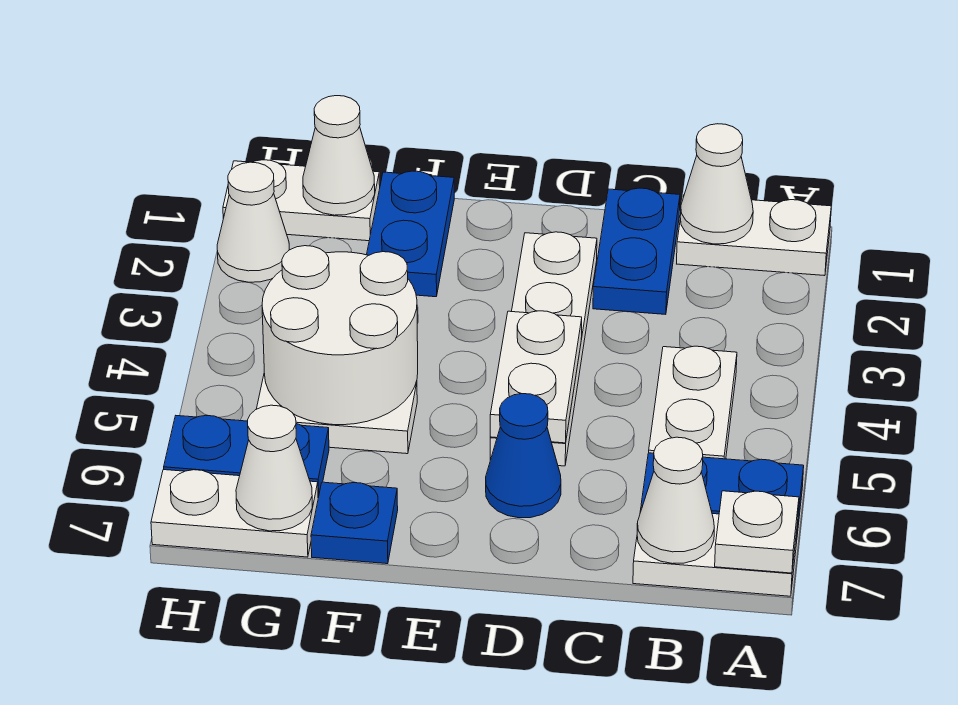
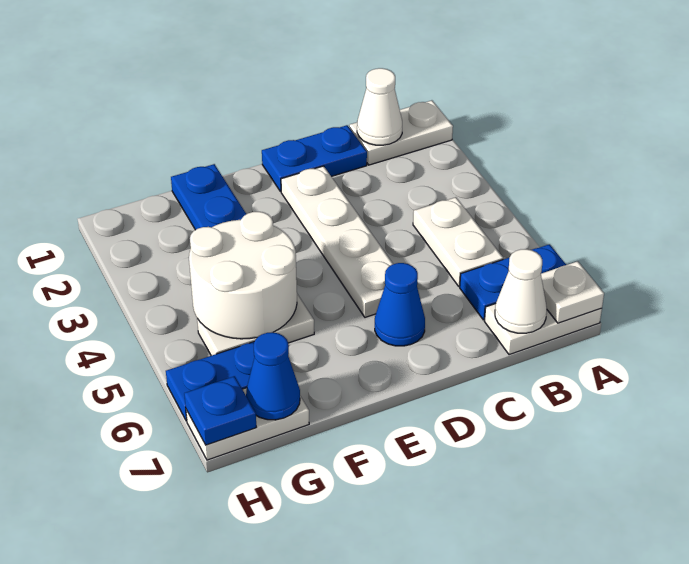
blue 1x2 plate [593,188,680,314] -> blue 1x2 plate turned to [262,125,367,191]
white 1x2 plate [490,311,582,443] -> none
blue 1x1 plate [311,482,398,564] -> blue 1x1 plate moved to [184,376,256,445]
white 1x2 plate [223,160,380,241] -> none
white 1x1 cone [303,96,375,215] -> none
white 1x1 cone [236,405,312,531] -> blue 1x1 cone [246,332,300,420]
white 1x1 cone [217,162,289,282] -> none

